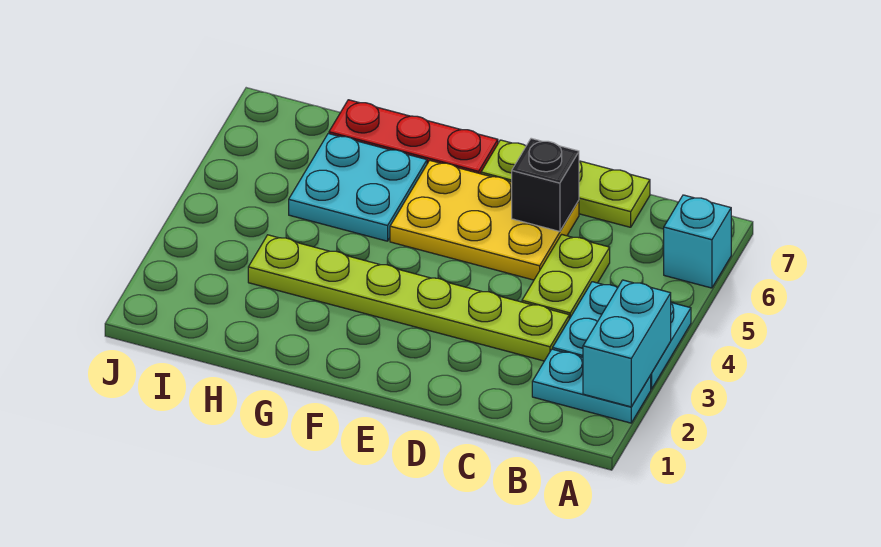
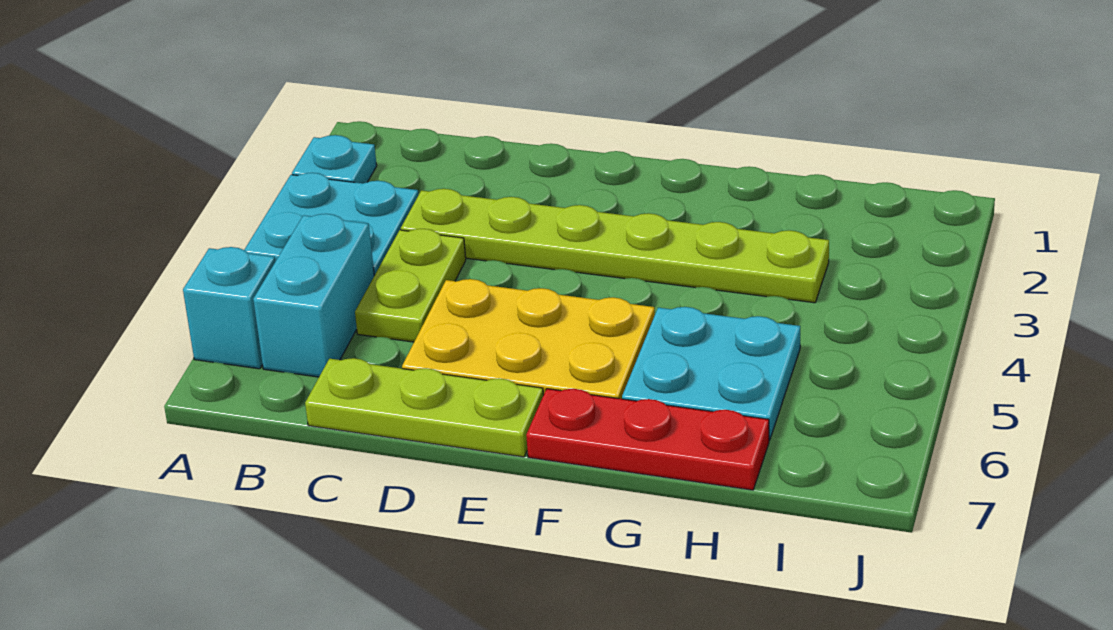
cyan 1x2 plate [532,349,651,423] -> cyan 1x1 plate [292,135,377,183]
cyan 1x2 brick [583,280,671,407] -> cyan 1x2 brick moved to [253,214,374,377]
black 1x1 brick [512,138,579,231] -> none

